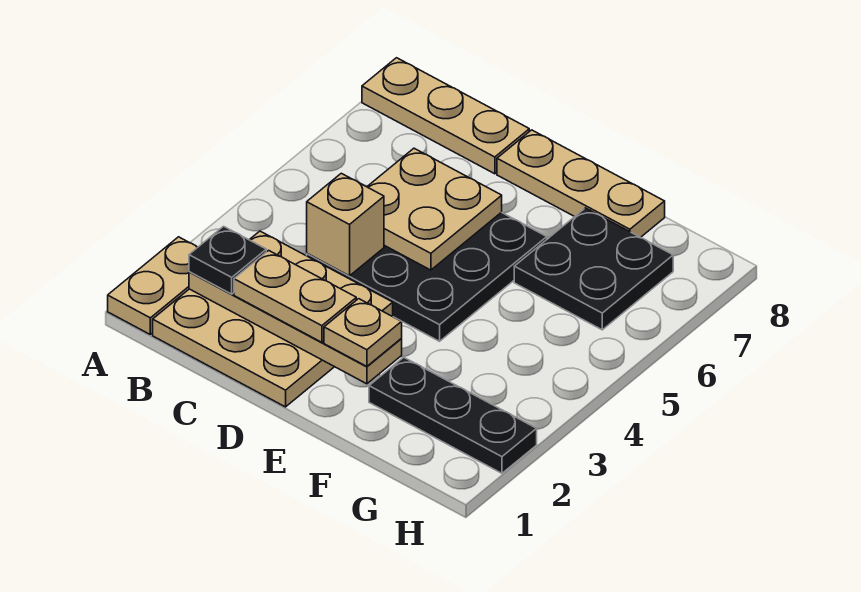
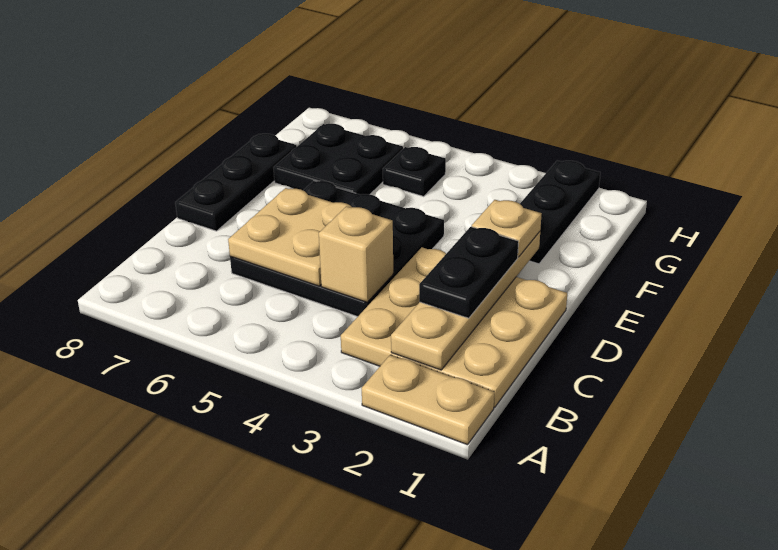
tan 1x3 plate [362,58,529,174] -> none
black 1x1 plate [189,226,266,294] -> black 1x1 plate moved to [383,147,446,197]
tan 1x2 plate [234,250,356,342] -> black 1x2 plate [419,227,518,318]
tan 1x3 plate [497,130,665,237] -> black 1x3 plate [175,134,297,231]

